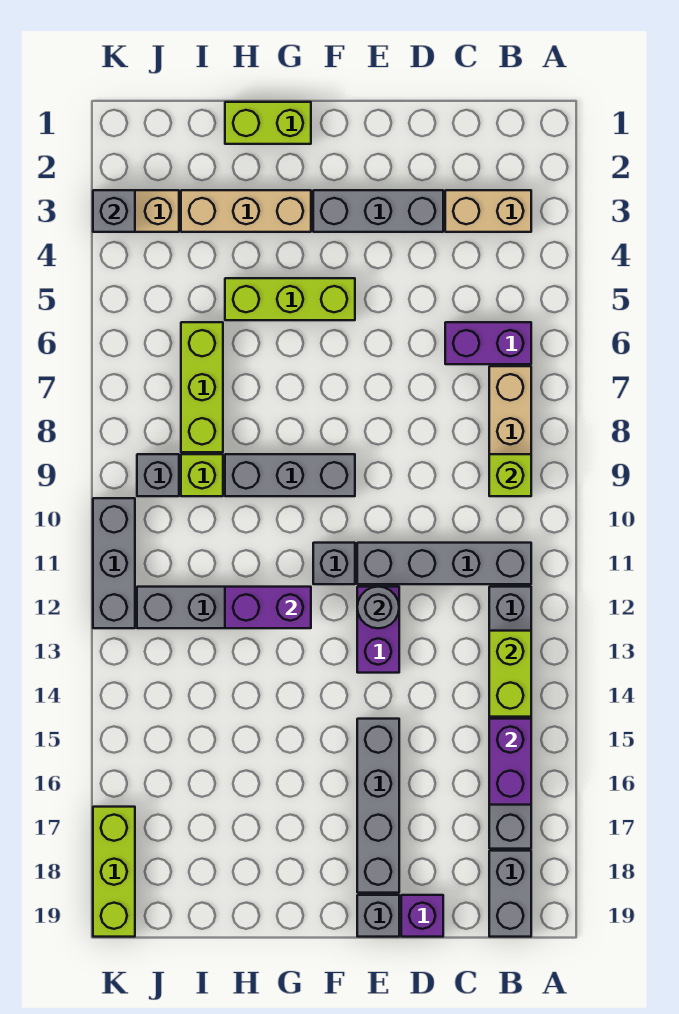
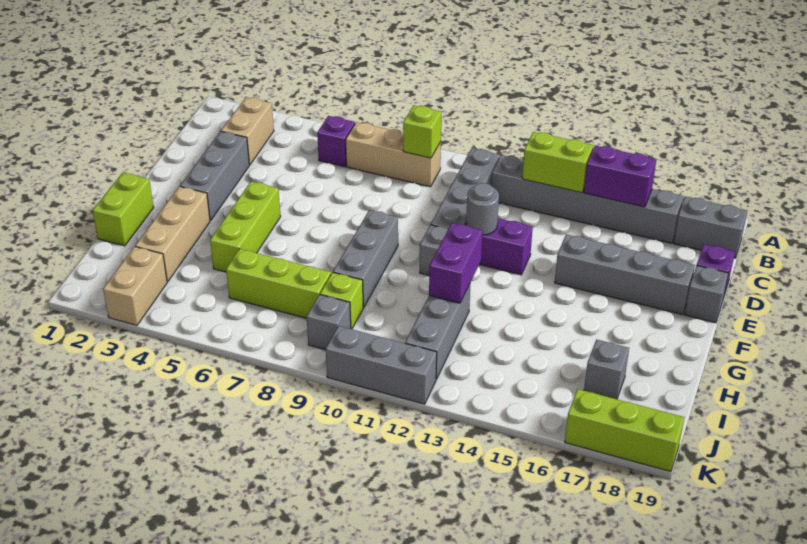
purple 1x2 brick [445,322,531,364] -> purple 1x1 brick [317,116,355,167]
grey 1x1 brick [93,190,135,232] -> grey 1x1 brick moved to [584,340,629,399]

